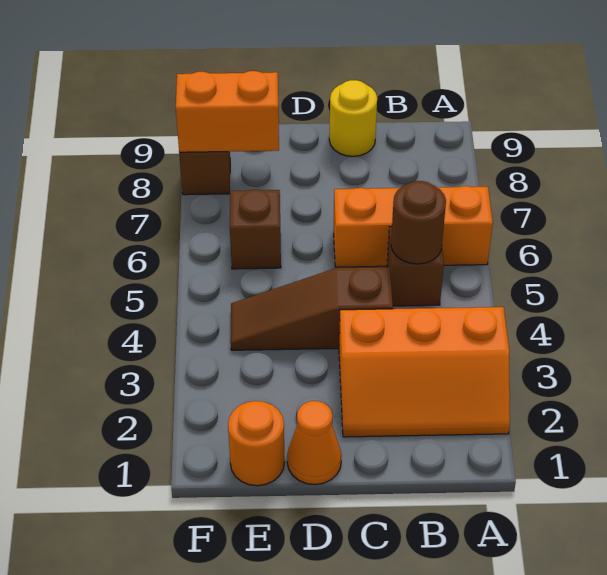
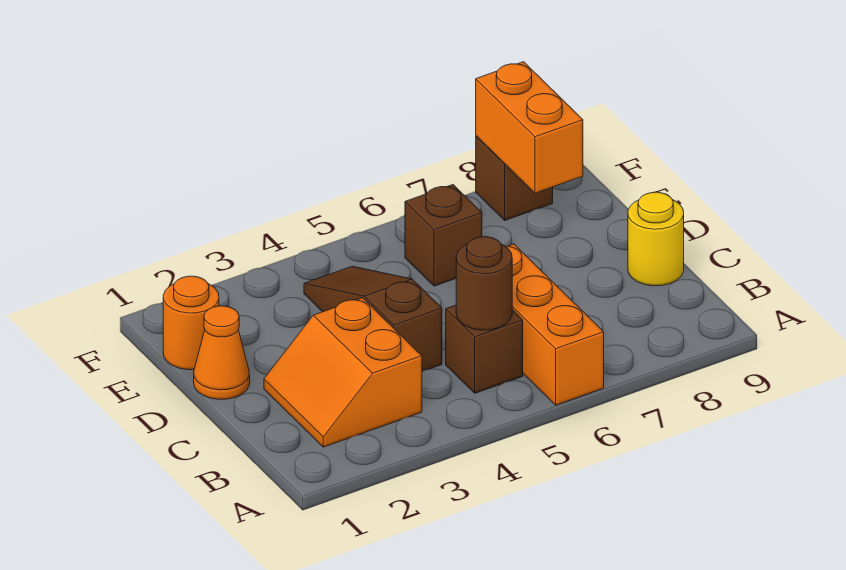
orange 2x3 slope [339,307,510,437] -> orange 2x2 slope [264,298,422,447]

